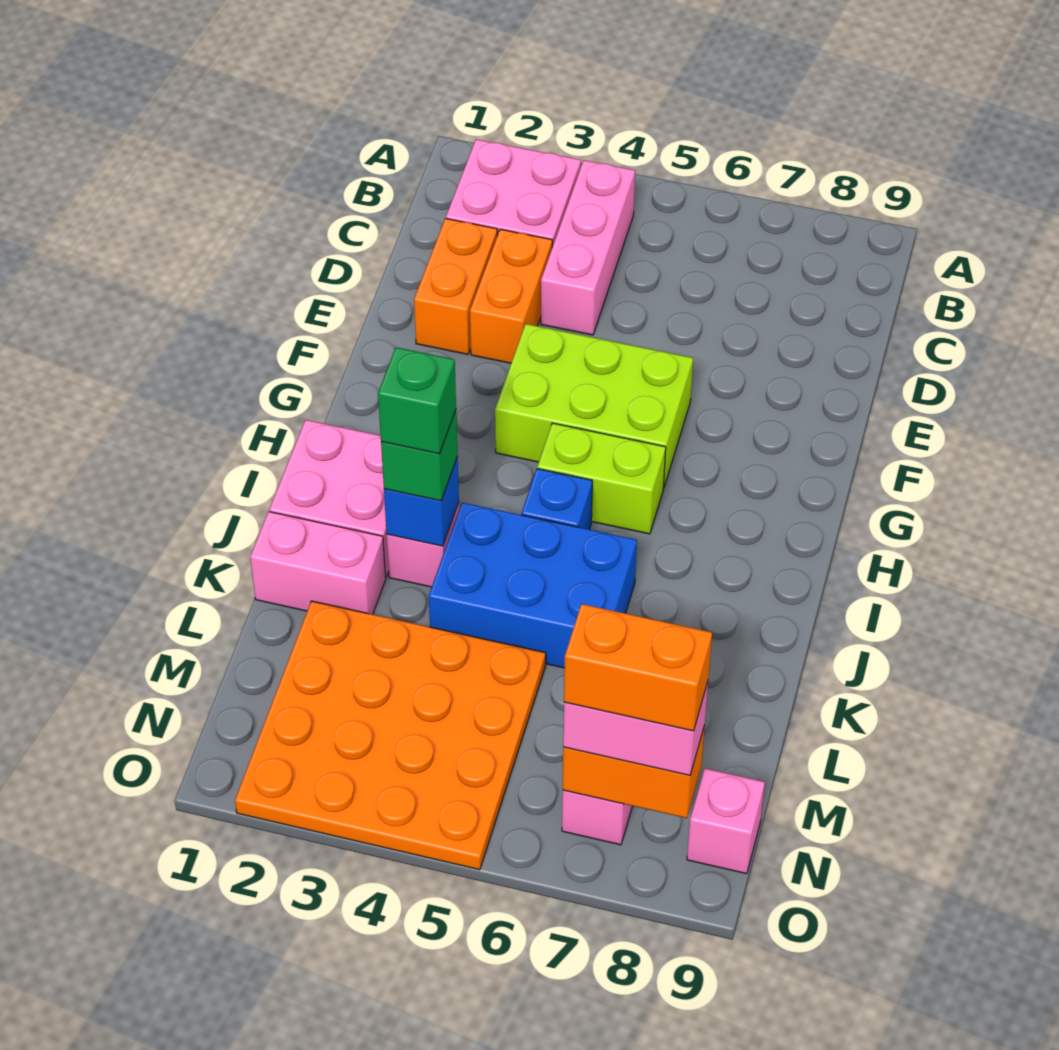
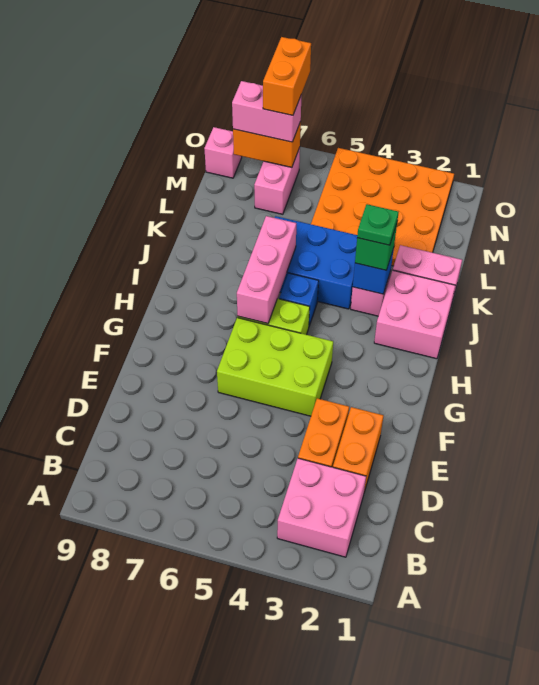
pink 1x3 brick [541,160,635,335] -> pink 1x3 brick moved to [237,216,296,324]
green 1x1 brick [378,347,456,454] -> green 1x1 plate [357,204,399,245]
orange 1x2 brick [564,604,712,731] -> orange 1x2 brick turned to [263,37,311,115]

